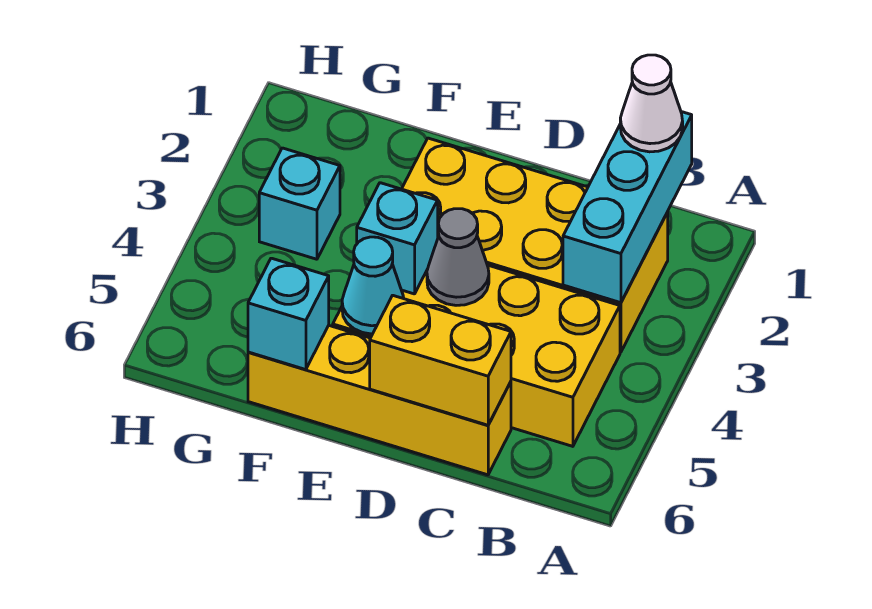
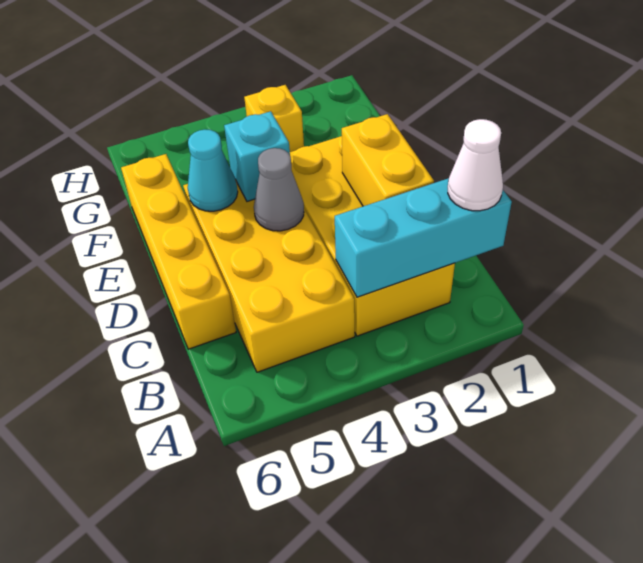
yellow 1x2 brick [370,295,511,425] -> yellow 1x2 brick moved to [342,114,434,206]
cyan 1x1 brick [248,258,329,370] -> none
cyan 1x1 brick [259,148,340,259] -> yellow 1x1 brick [244,85,304,152]

